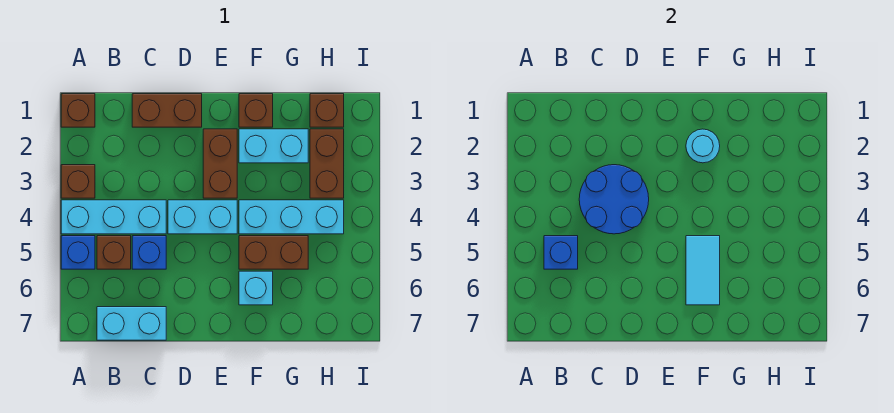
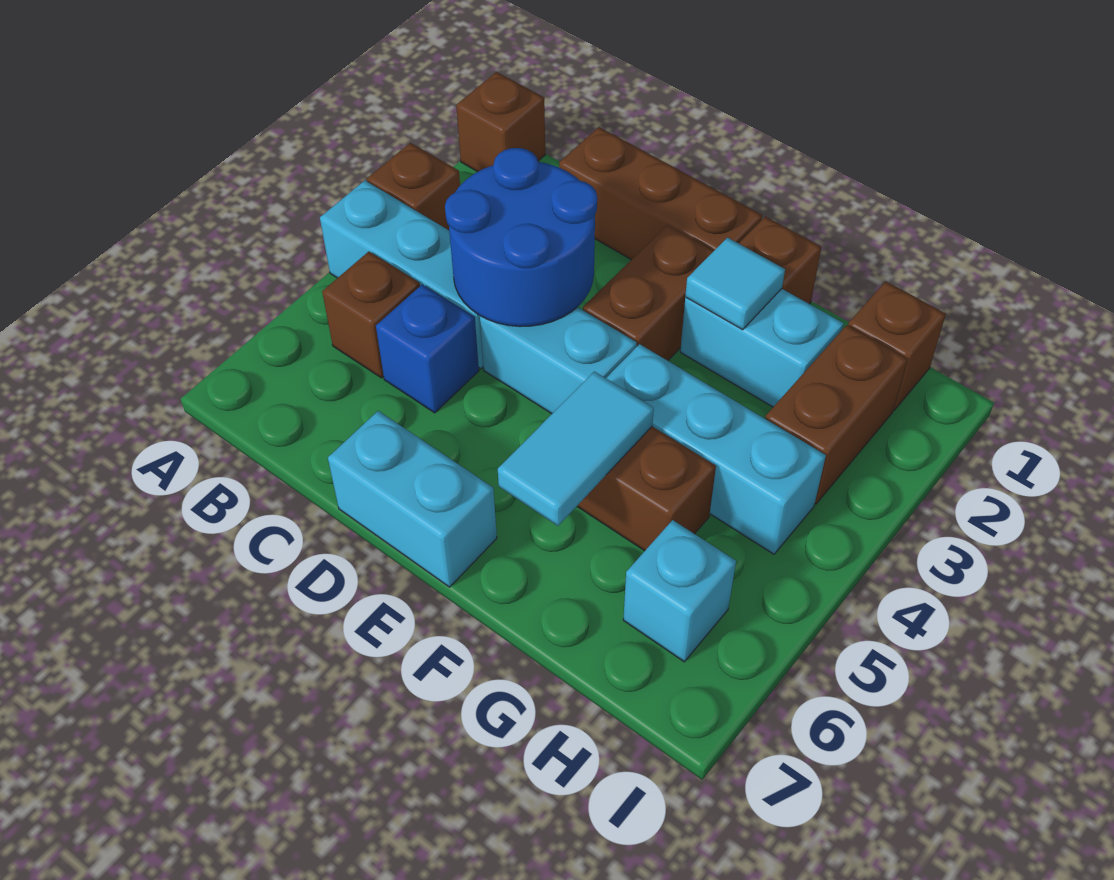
blue 1x1 brick [61,236,95,269] -> none
blue 1x1 brick [544,236,578,269] -> none
cyan 1x2 brick [97,307,166,340] -> cyan 1x2 brick moved to [328,411,497,587]
brown 1x2 brick [132,94,202,127] -> brown 1x3 brick [559,127,762,260]
cyan 1x1 round brick [686,129,720,163] -> cyan 1x1 tile [685,238,785,330]
cyan 1x1 brick [239,271,273,305] -> cyan 1x1 brick moved to [623,520,736,662]

